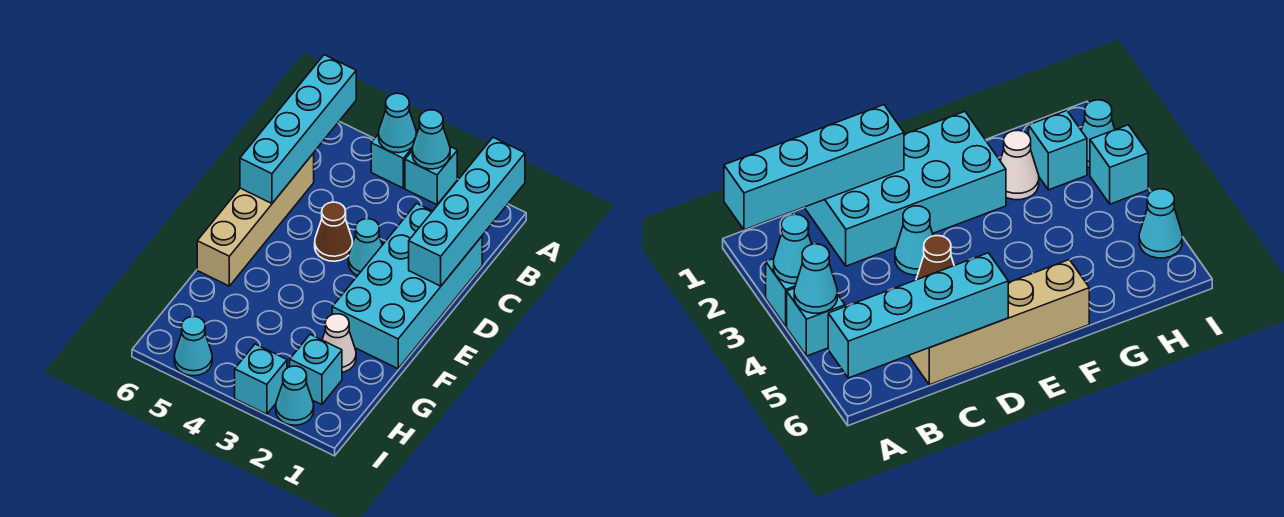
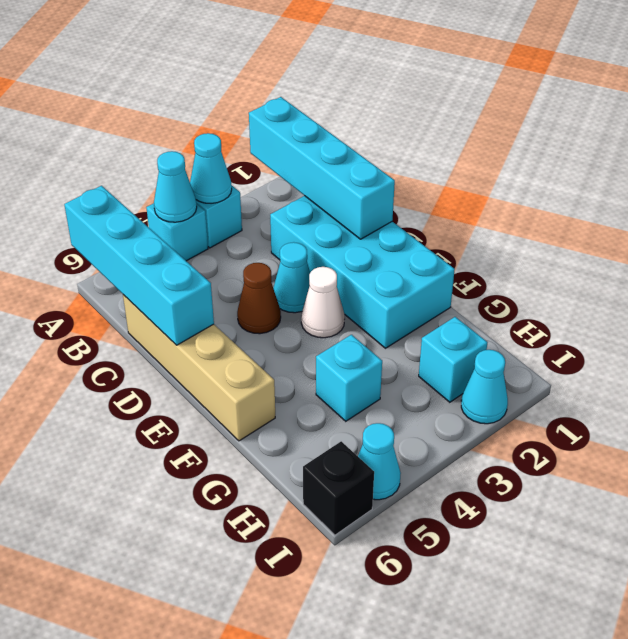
white 1x1 cone [322,314,356,372] -> white 1x1 cone moved to [301,267,345,338]
cyan 1x1 brick [235,344,287,414] -> cyan 1x1 brick moved to [316,335,382,421]
none -> black 1x1 brick [303,441,374,535]

